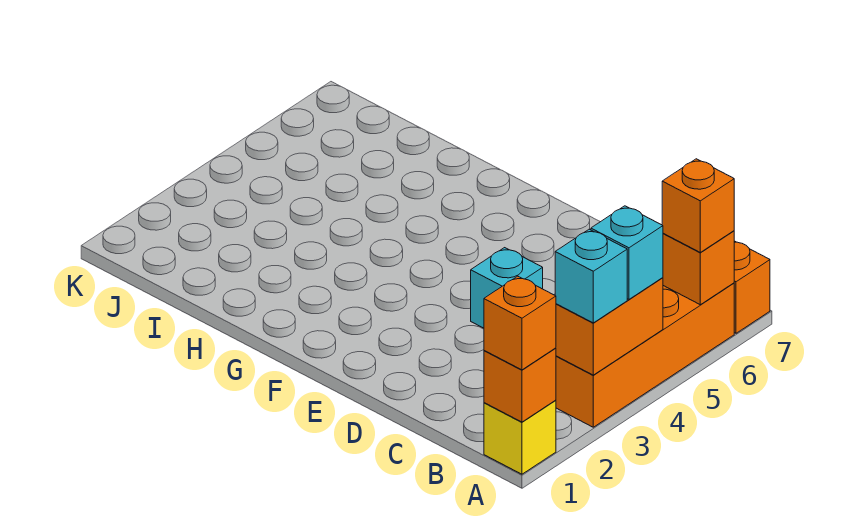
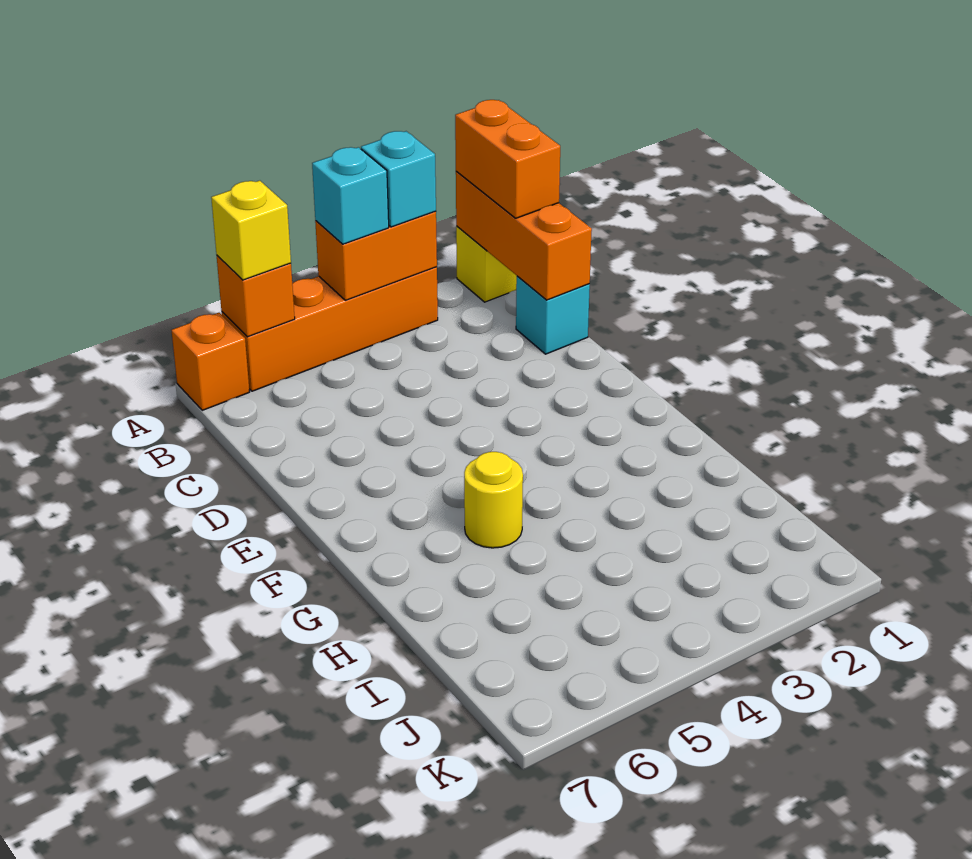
orange 1x1 brick [484,348,556,422] -> orange 1x3 brick [456,171,592,300]
orange 1x1 brick [484,276,556,370] -> orange 1x2 brick [455,100,560,218]
orange 1x1 brick [662,159,734,252] -> yellow 1x1 brick [211,181,291,280]
cyan 1x1 brick [471,248,543,328] -> cyan 1x1 brick moved to [516,276,590,354]
none -> yellow 1x1 round brick [464,452,523,548]

